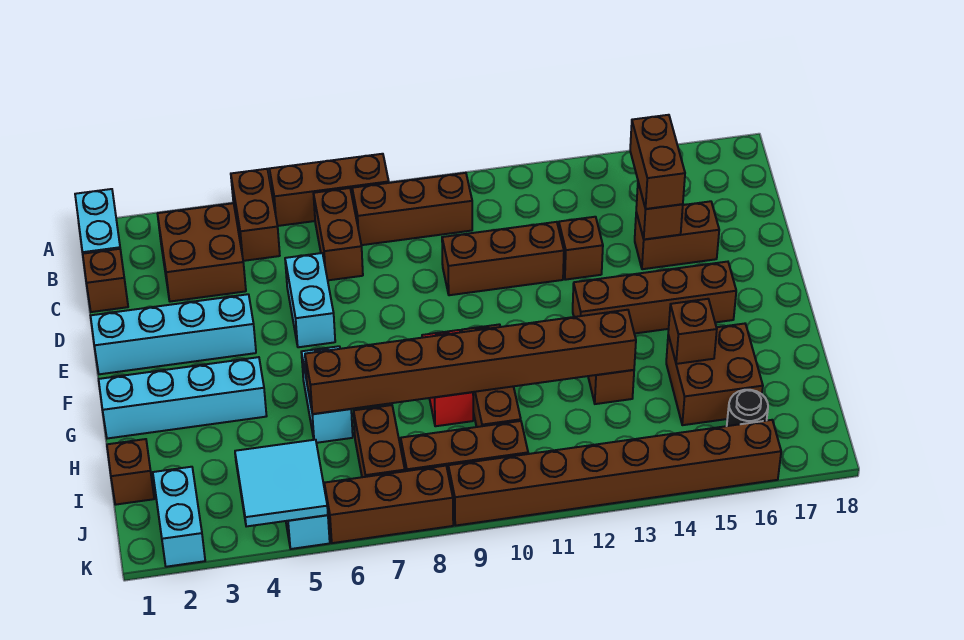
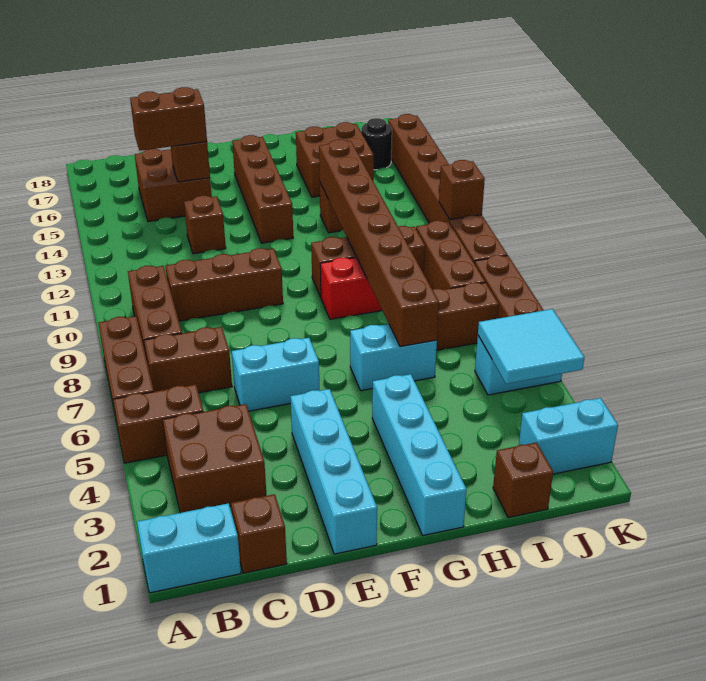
brown 1x3 brick [442,222,564,295] -> brown 1x3 brick turned to [165,248,283,321]
brown 1x2 brick [635,201,719,269] -> brown 2x2 brick [135,149,212,222]
brown 1x1 brick [668,299,717,364] -> brown 1x1 brick moved to [439,160,485,220]

